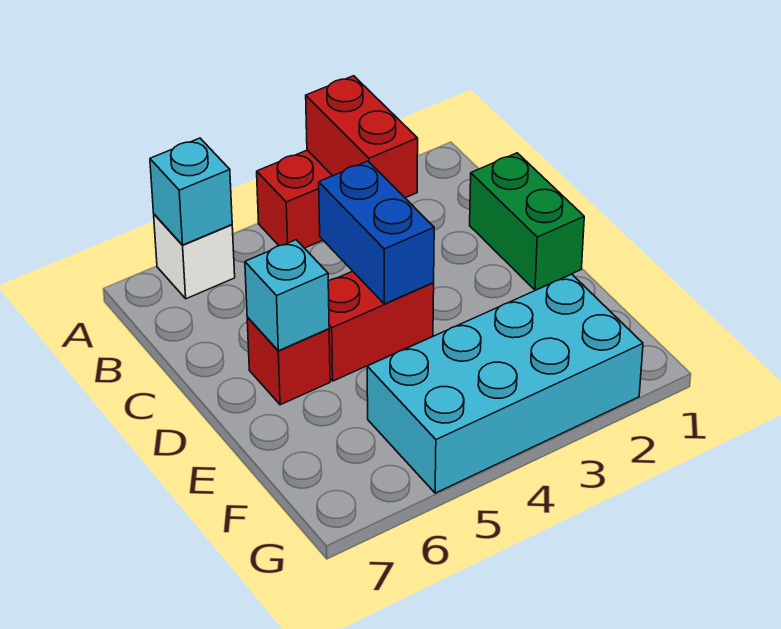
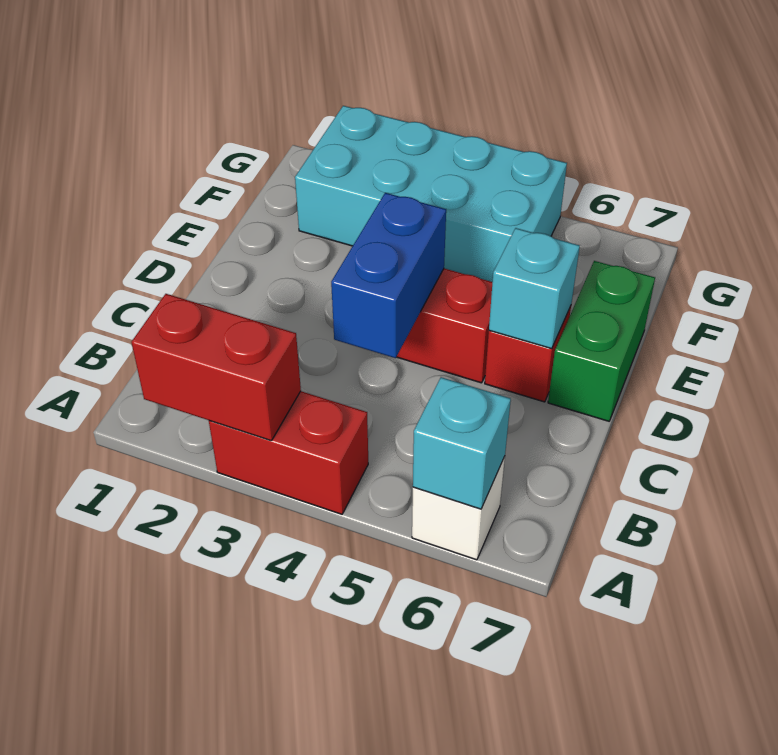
red 1x2 brick [306,76,418,198] -> red 1x2 brick turned to [131,294,301,441]
green 1x2 brick [470,153,584,290] -> green 1x2 brick moved to [548,261,655,421]

